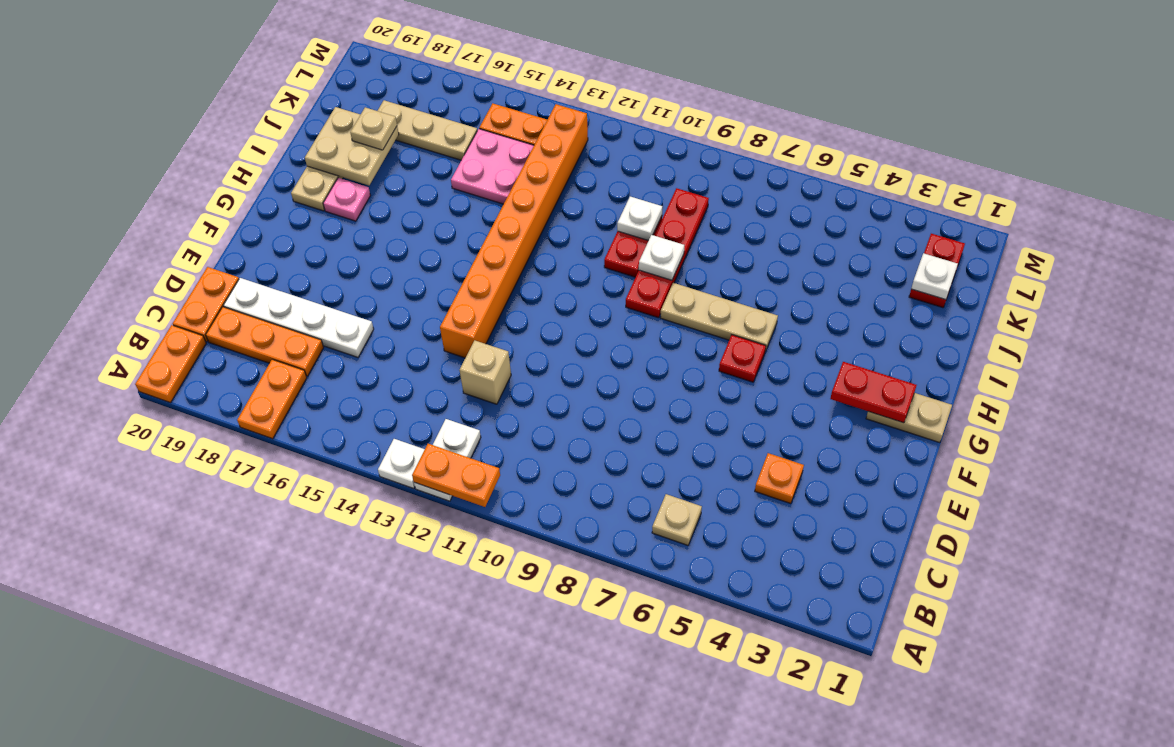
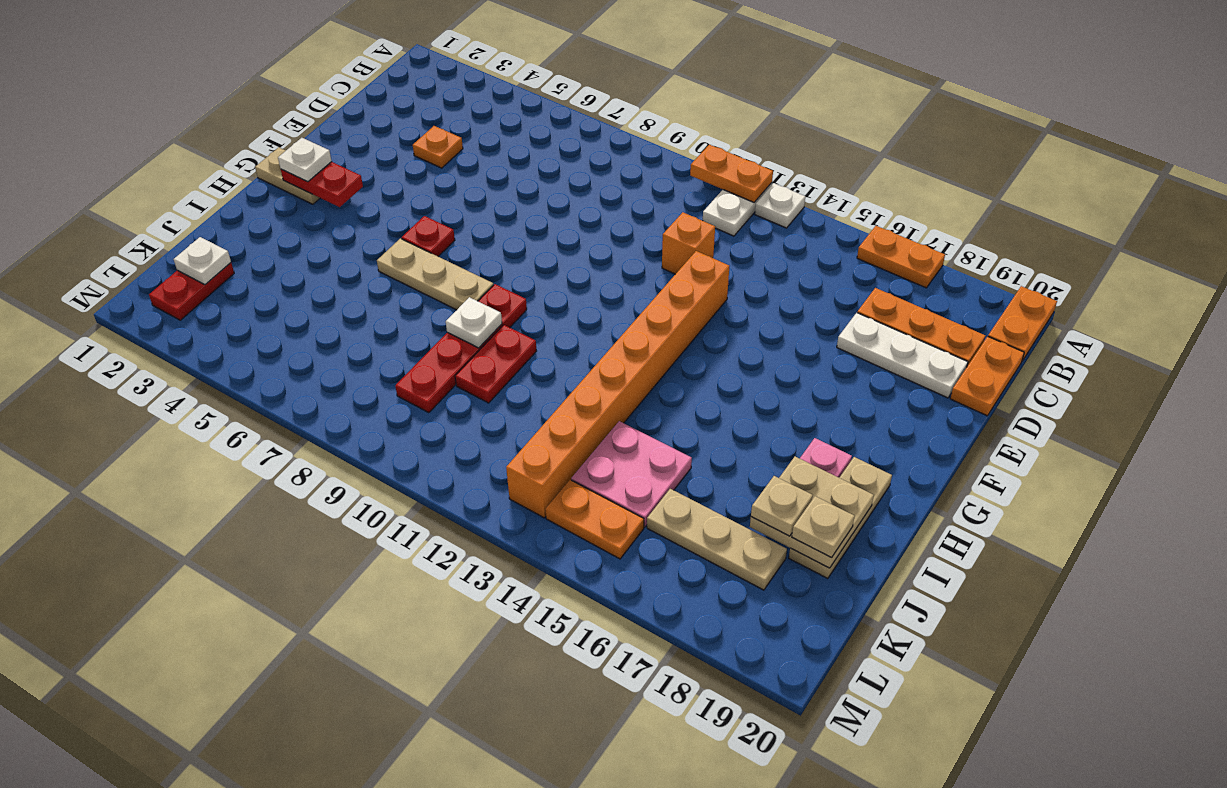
orange 1x2 plate [237,359,307,439] -> orange 1x2 plate turned to [857,226,945,288]
tan 1x1 plate [652,494,702,545] -> tan 1x1 plate moved to [792,496,855,558]
tan 1x1 brick [460,340,511,404] -> orange 1x1 brick [662,212,715,274]
white 1x4 plate [224,278,374,357] -> white 1x3 plate [837,313,968,398]
white 1x1 plate [617,197,662,241] -> white 1x1 plate moved to [278,138,332,182]

